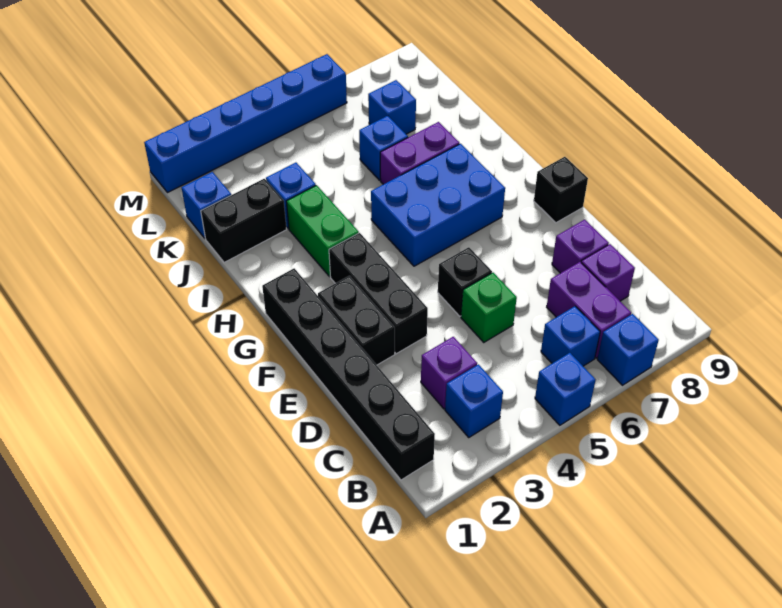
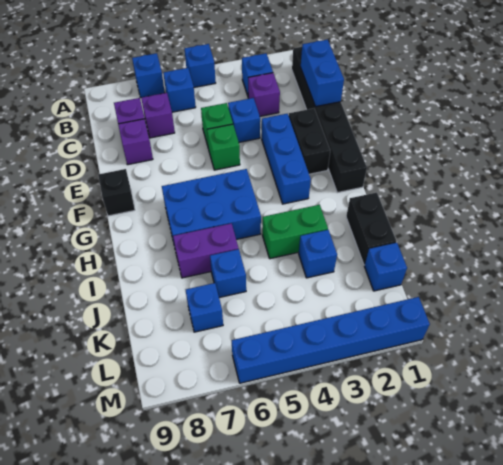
purple 1x2 brick [547,262,631,358] -> purple 1x1 brick [141,93,175,138]
none -> blue 1x2 brick [301,40,344,107]
none -> blue 1x1 brick [228,98,260,142]
black 1x3 brick [329,233,428,354] -> blue 1x3 brick [262,114,311,204]
black 1x1 brick [438,247,492,316] -> green 1x1 brick [207,124,240,170]
green 1x2 brick [286,185,359,276] -> green 1x2 brick turned to [262,205,328,259]
black 1x2 brick [201,179,287,263] -> black 1x2 brick turned to [346,193,396,265]

